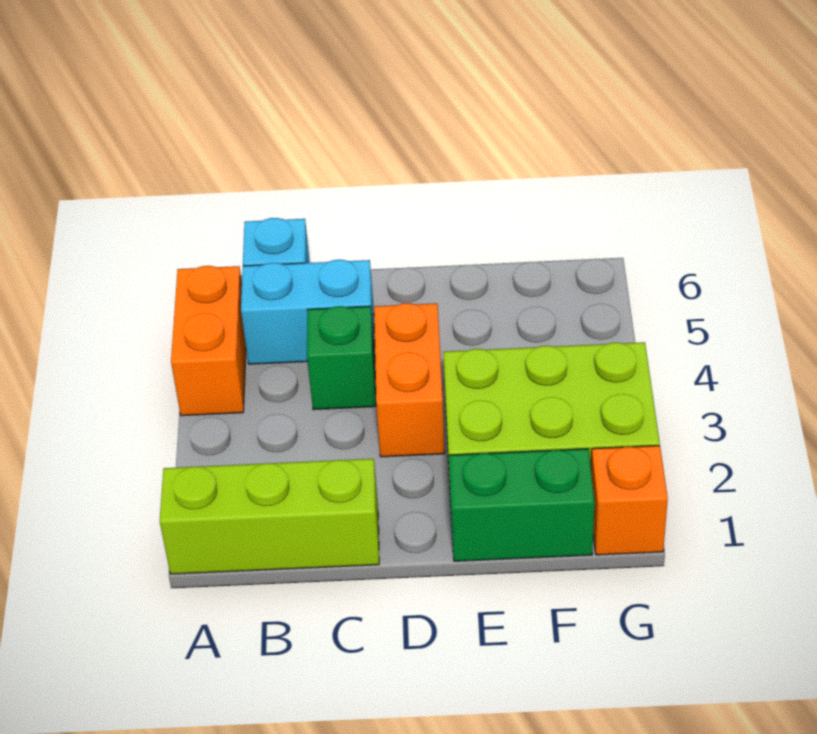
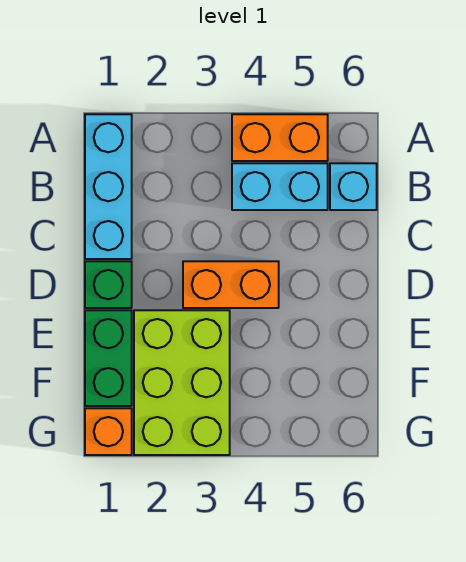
lime 1x3 brick [160,459,379,574] -> cyan 1x3 brick [85,114,132,259]
cyan 1x2 brick [241,260,375,364] -> cyan 1x2 brick turned to [232,163,328,210]
green 1x1 brick [307,306,376,410] -> green 1x1 brick moved to [85,261,132,308]

